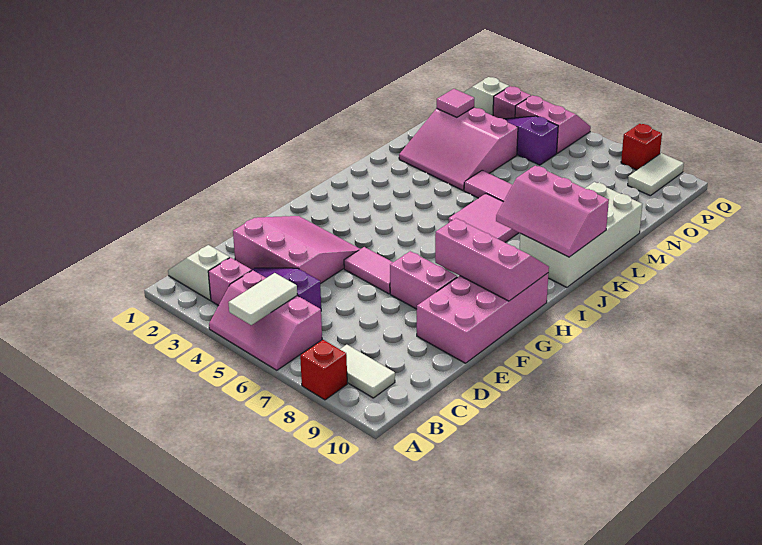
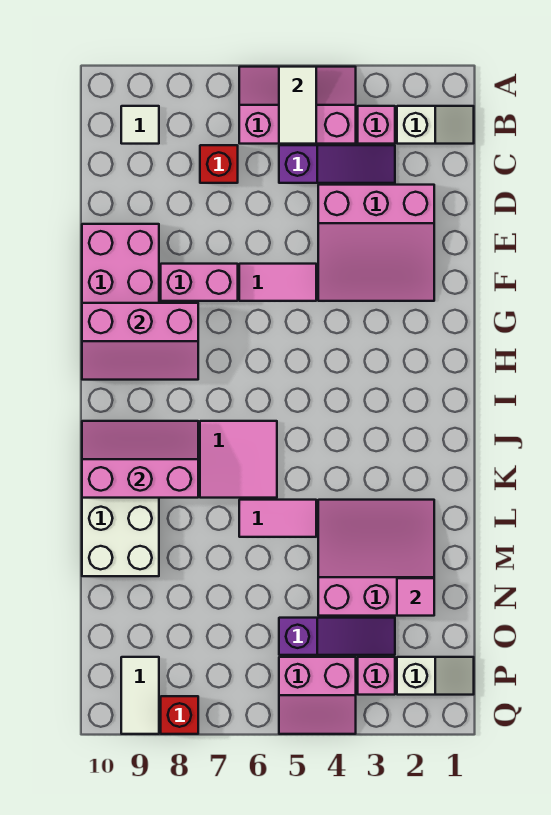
red 1x1 brick [300,340,347,400] -> red 1x1 brick moved to [200,145,238,183]
white 1x2 tile [340,345,395,398] -> white 1x1 tile [121,106,159,144]

